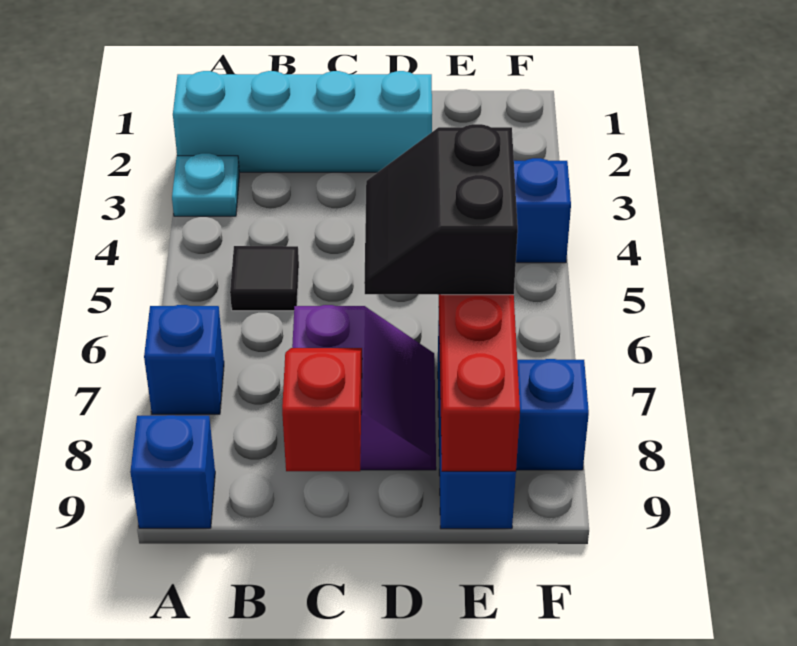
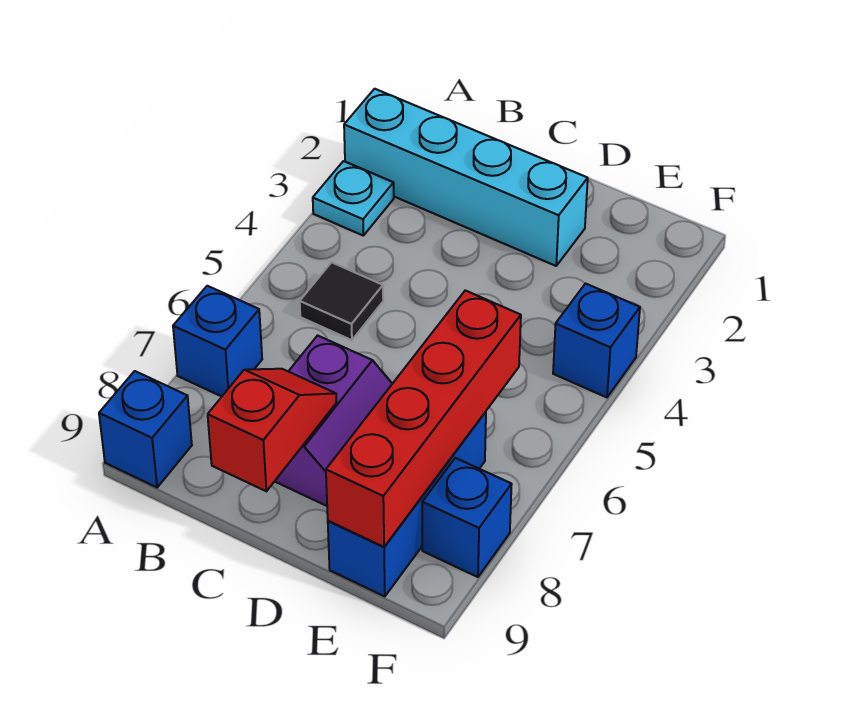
black 2x2 slope [364,124,518,295] -> none

